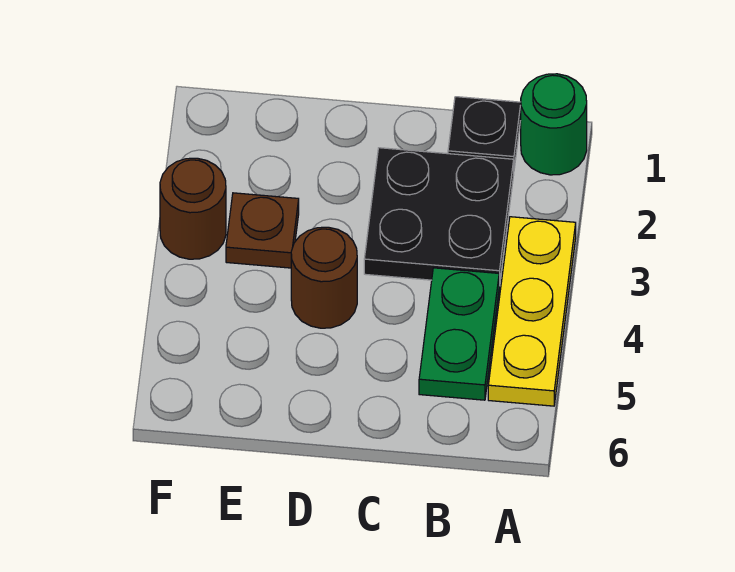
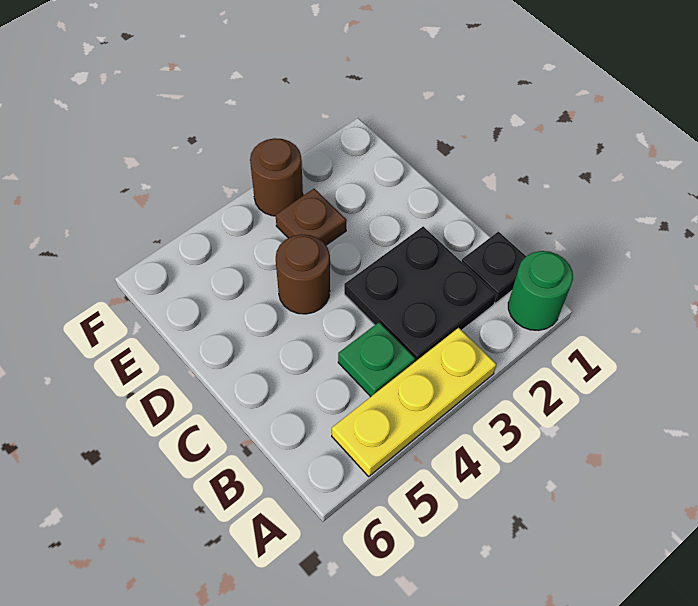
green 1x2 plate [419,268,499,400] -> green 1x1 plate [338,322,415,397]

